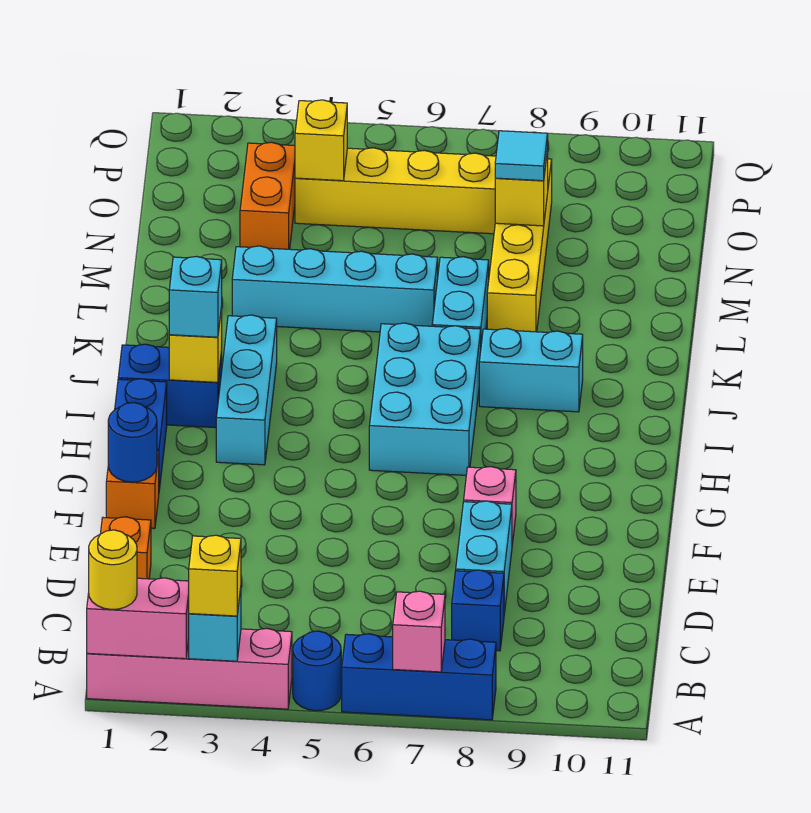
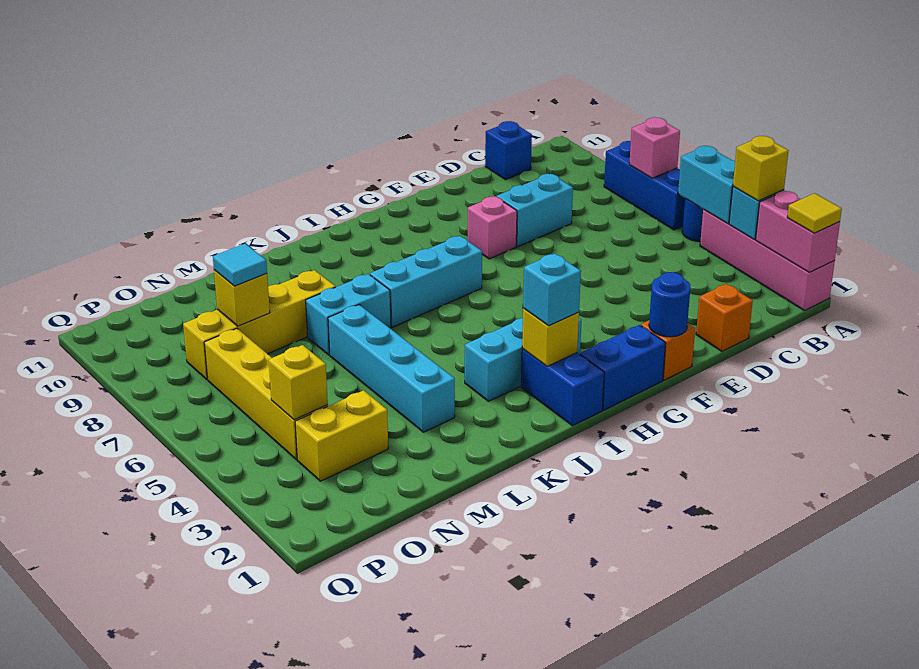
yellow 1x1 round brick [89,530,137,609] -> yellow 1x1 tile [787,193,842,233]
blue 1x1 brick [452,570,504,651] -> blue 1x1 brick moved to [485,121,532,180]
cyan 2x3 brick [369,323,481,475] -> cyan 1x3 brick [370,236,482,327]
cyan 1x2 brick [479,328,583,412] -> cyan 1x2 brick moved to [678,146,735,224]
orange 1x2 brick [240,142,295,249] -> yellow 1x2 brick [295,390,388,481]

